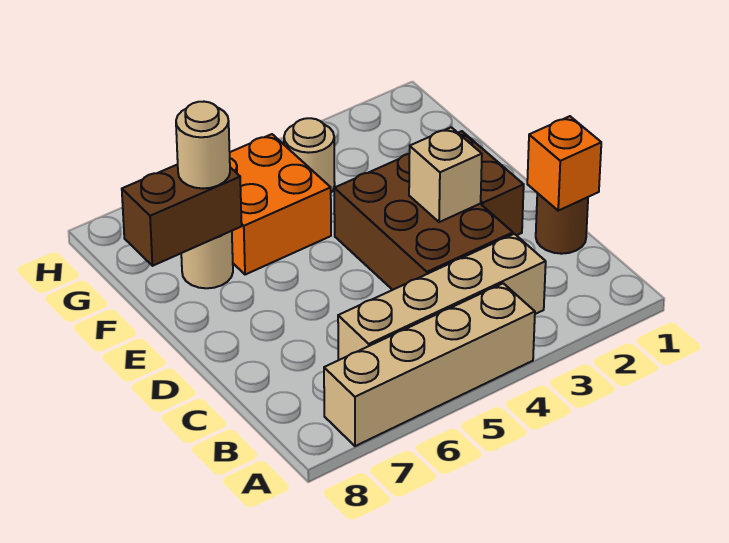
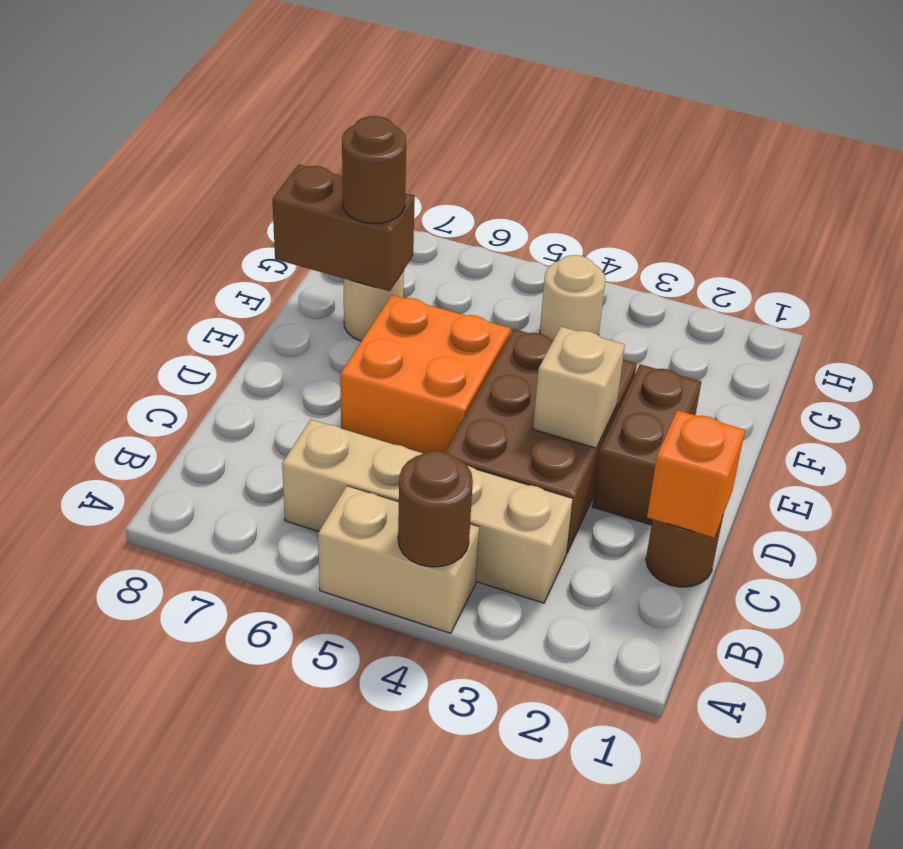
tan 1x4 brick [324,283,535,446] -> tan 1x2 brick [318,486,479,633]
none -> brown 1x1 round brick [398,451,473,567]
orange 2x2 brick [230,134,331,275] -> orange 2x2 brick moved to [340,295,510,453]
tan 1x1 round brick [176,102,230,189] -> brown 1x1 round brick [342,116,406,224]

